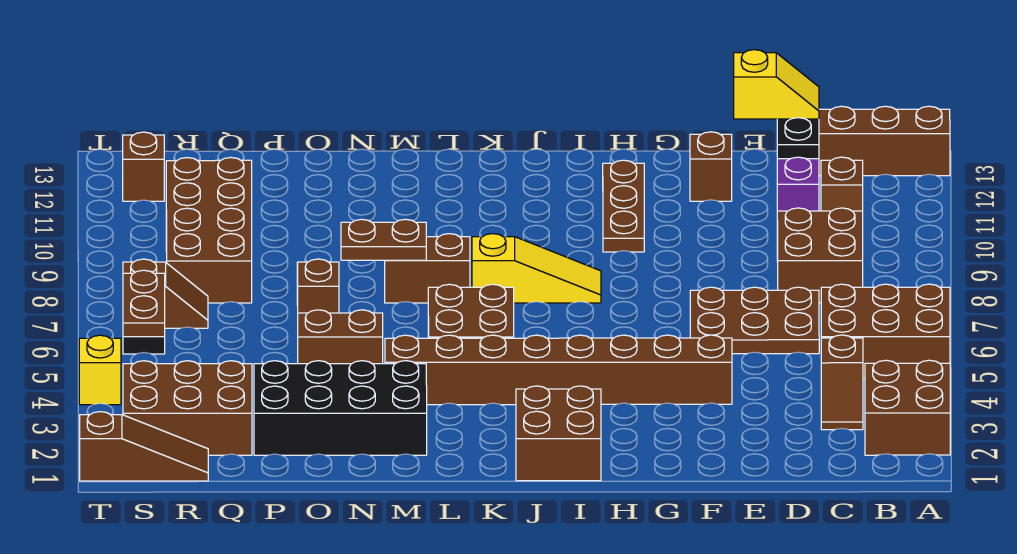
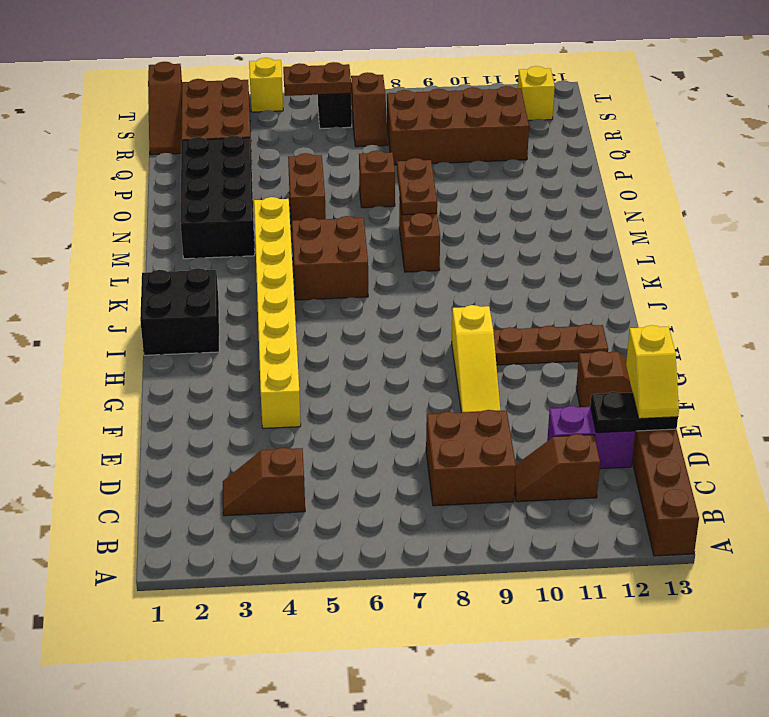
brown 2x2 brick [865,360,950,455] -> none
brown 2x3 brick [821,284,950,379] -> none
brown 2x3 plate [690,287,819,354] -> none
brown 1x8 brick [385,335,732,405] -> yellow 1x8 brick [254,197,301,428]
brown 2x2 brick [516,386,601,481] -> black 2x2 brick [140,268,219,355]
yellow 1x3 slope [472,234,601,303] -> yellow 1x3 slope moved to [452,305,501,413]
brown 1x1 brick [123,132,164,201] -> yellow 1x1 brick [518,66,555,121]

